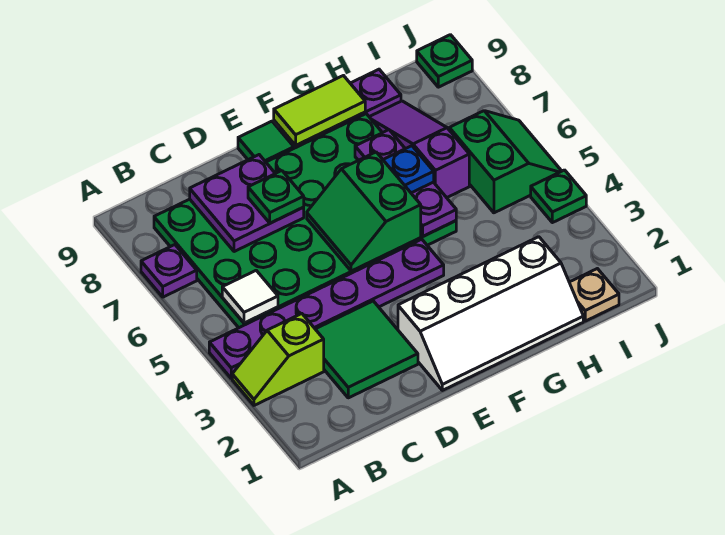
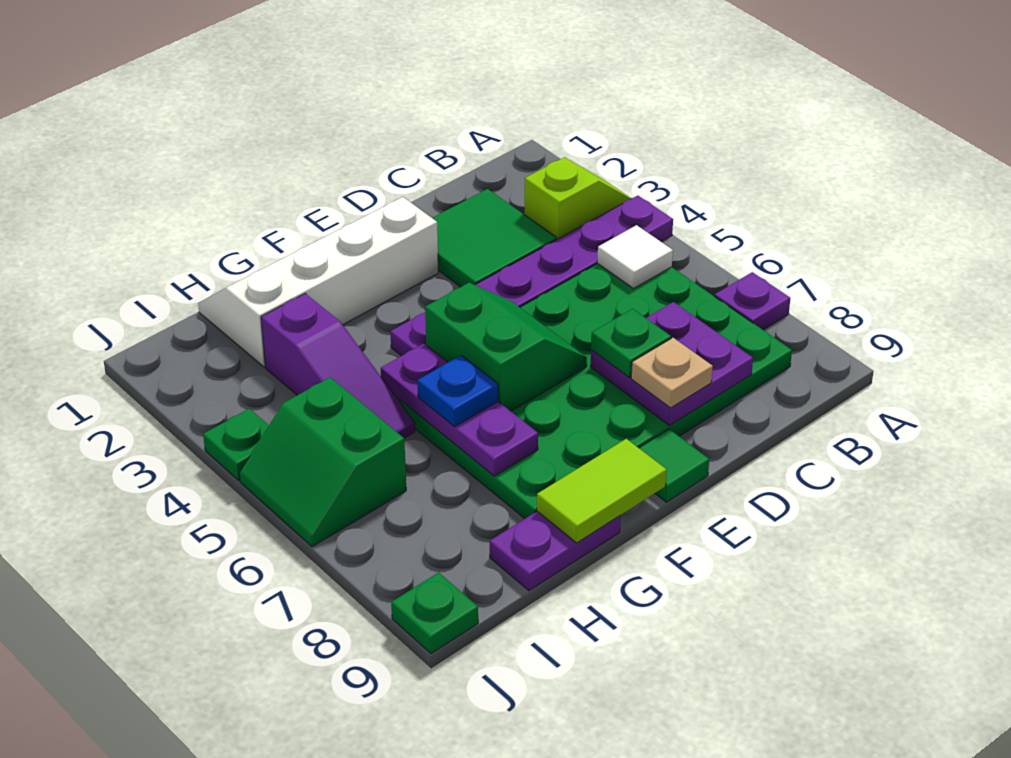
purple 1x3 slope [370,101,469,198] -> purple 1x3 slope moved to [261,294,415,438]
tan 1x1 plate [569,269,619,321] -> tan 1x1 plate moved to [631,338,713,408]

